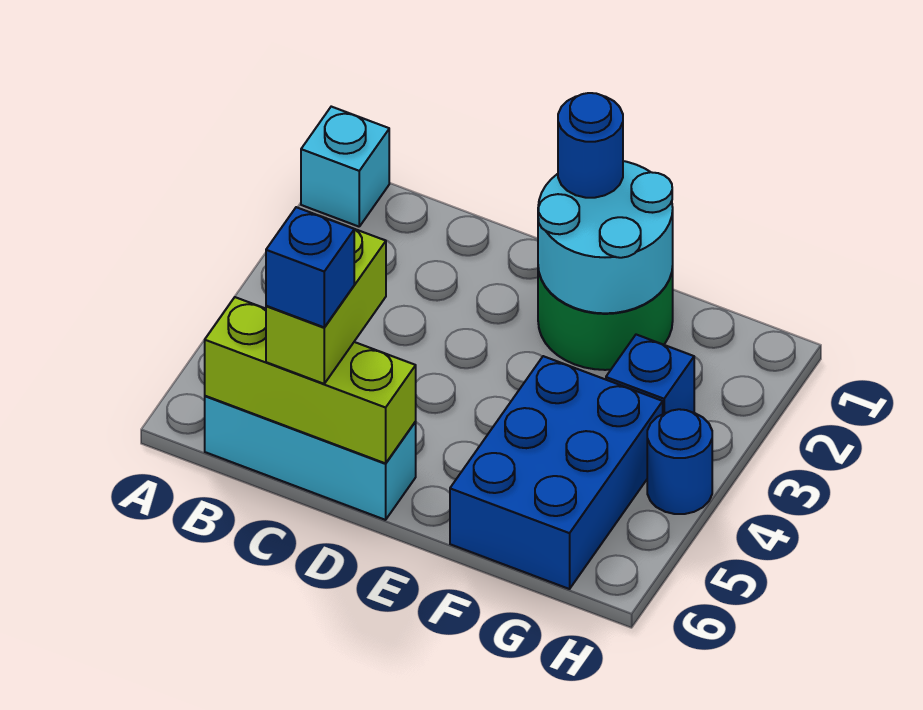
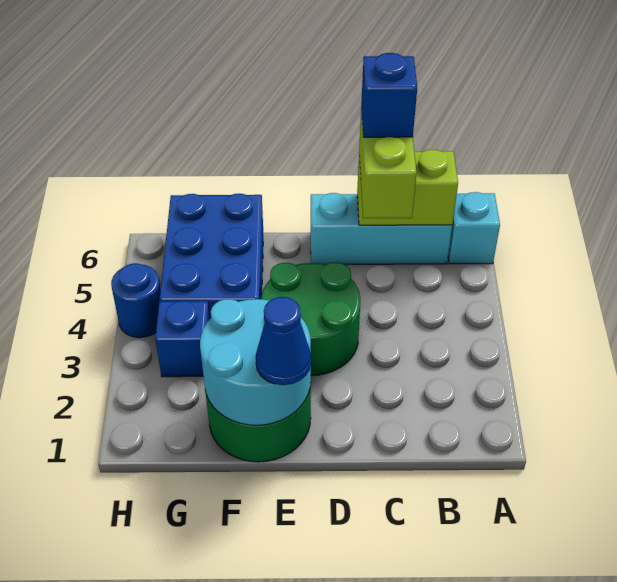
cyan 1x1 brick [301,107,389,227] -> cyan 1x1 brick moved to [448,192,500,264]
lime 1x3 brick [205,297,416,463] -> lime 1x2 brick [357,150,458,225]
none -> green 2x2 round brick [261,262,361,376]
blue 1x1 round brick [558,93,623,198] -> blue 1x1 cone [256,297,311,385]

